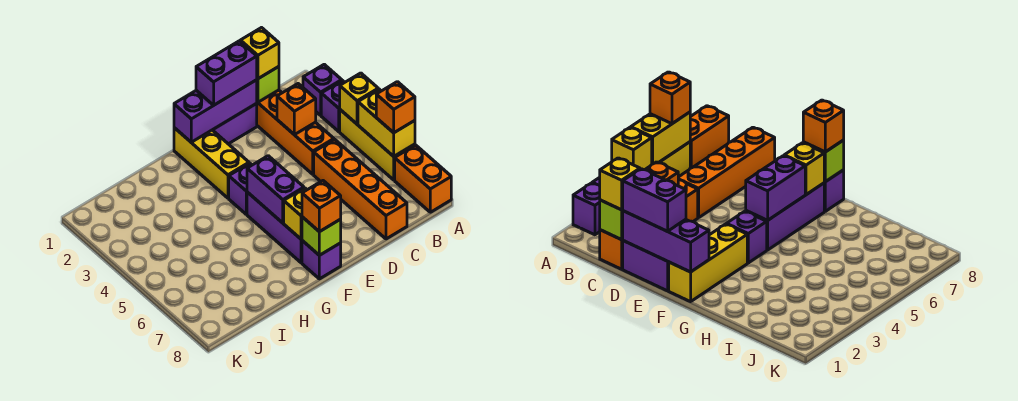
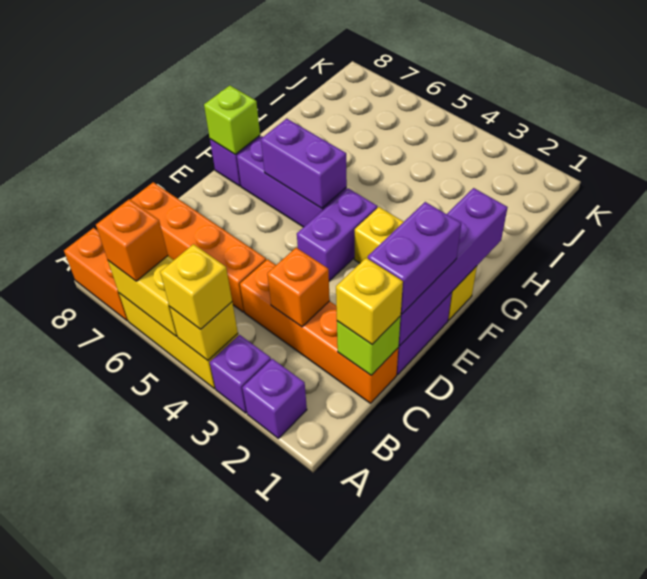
purple 1x3 brick [174,80,257,142] -> purple 1x4 brick [399,188,508,346]
purple 1x1 brick [229,163,252,214] -> purple 1x2 brick [297,188,377,281]
yellow 1x1 brick [284,188,307,239] -> yellow 1x1 brick moved to [160,244,232,329]
orange 1x1 brick [302,181,341,232] -> none

